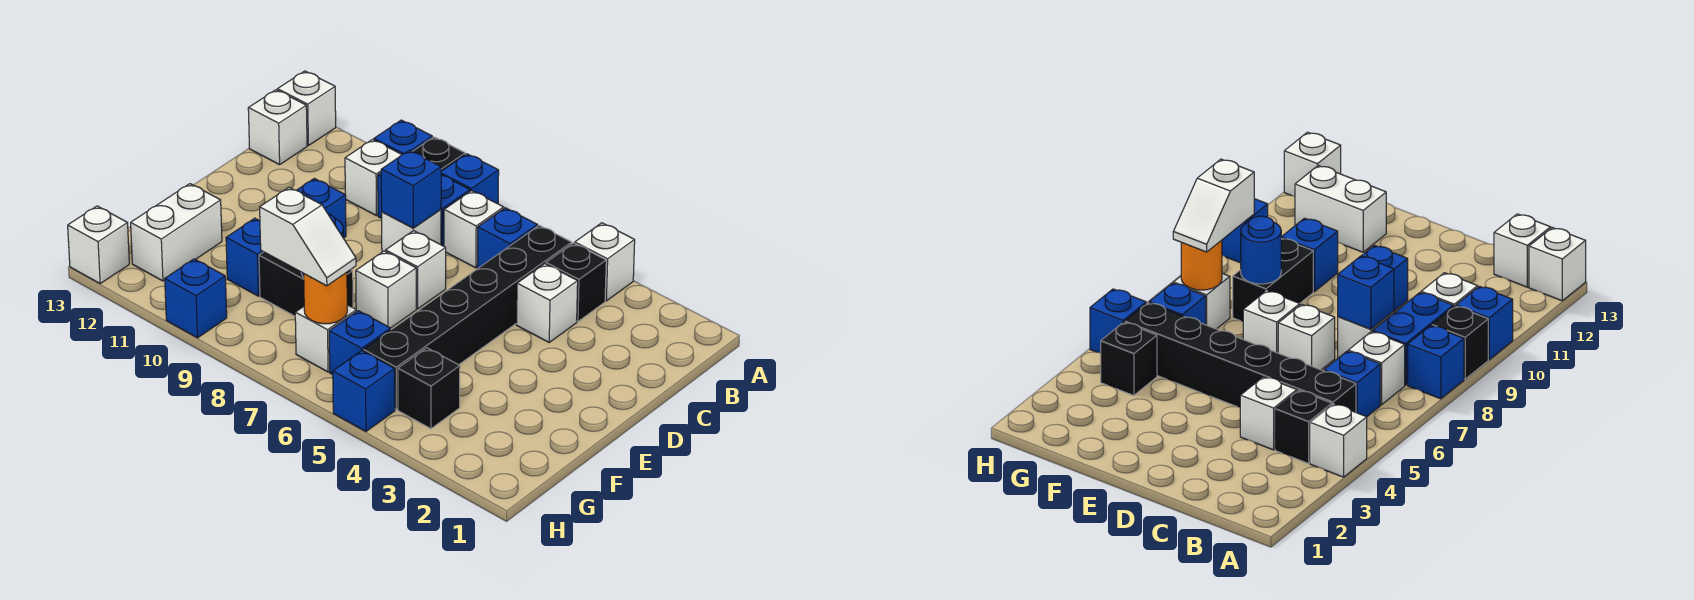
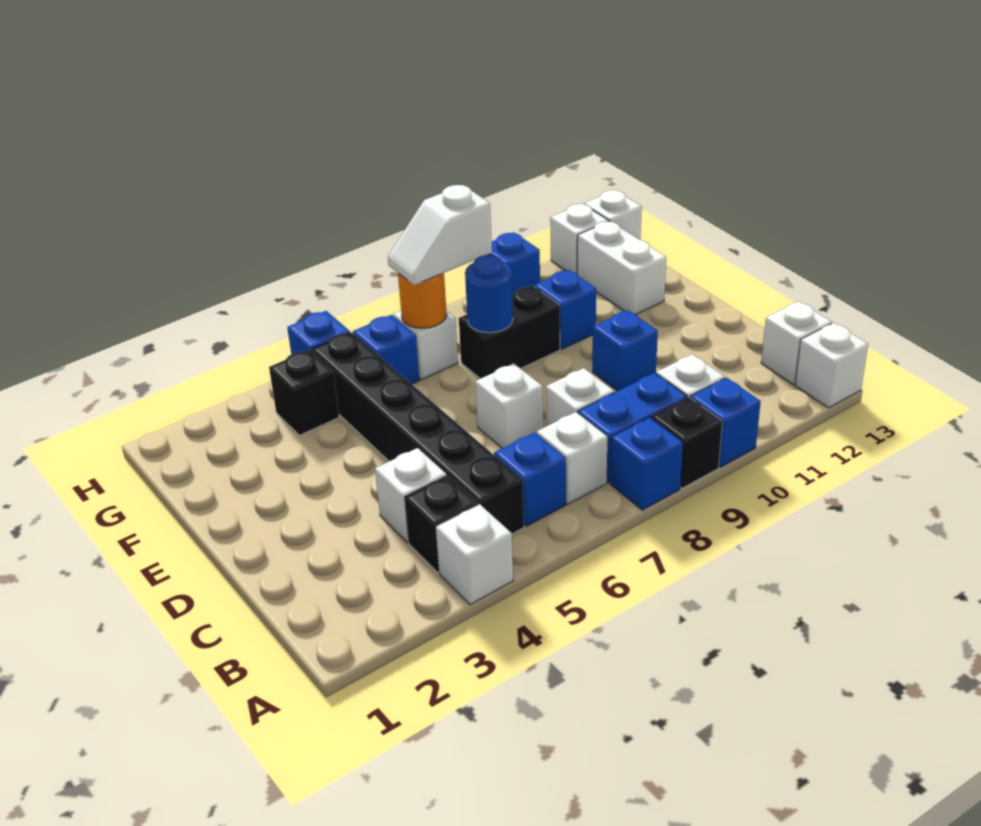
blue 1x1 brick [381,150,441,228] -> none
white 1x1 brick [356,251,416,328] -> white 1x1 brick moved to [550,204,609,274]

